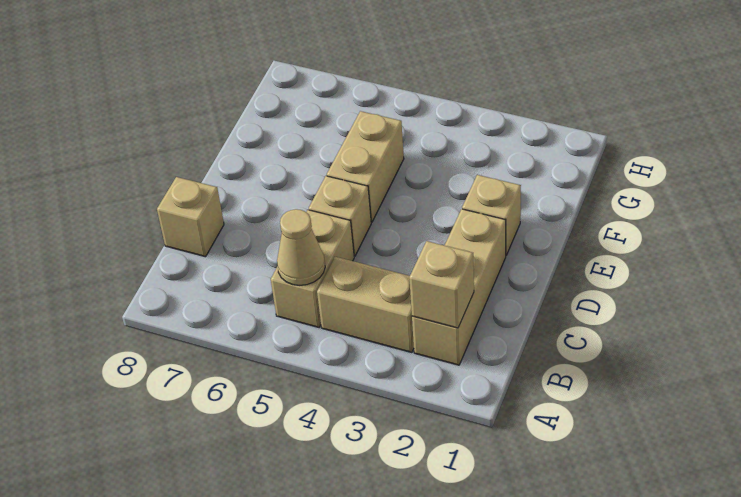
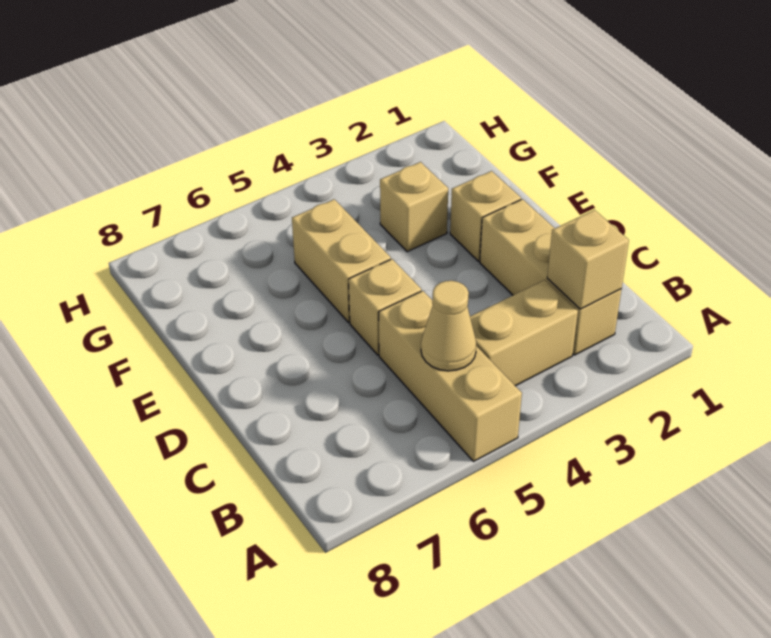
tan 1x2 brick [271,210,354,327] -> tan 1x3 brick [379,291,522,462]
tan 1x1 brick [157,177,224,257] -> tan 1x1 brick moved to [380,162,448,252]

